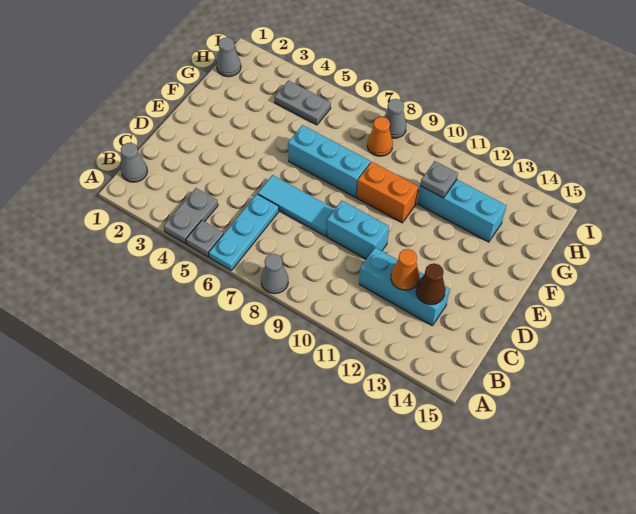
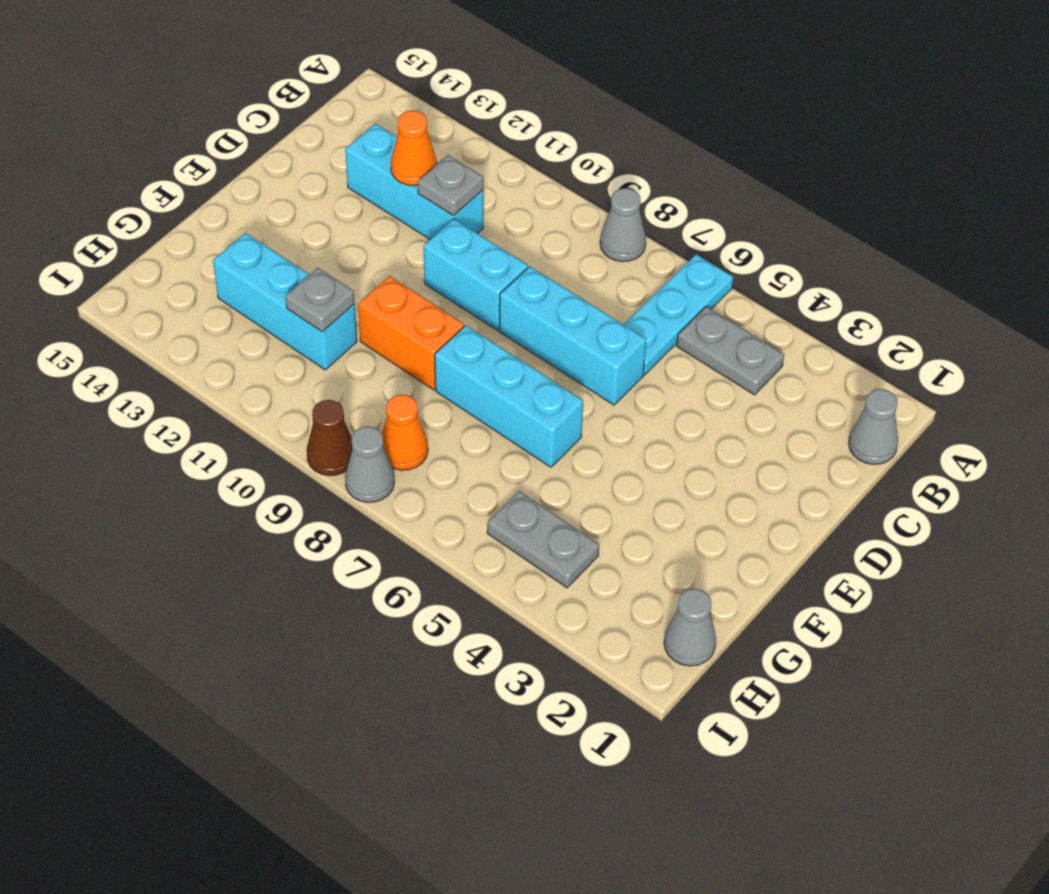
grey 1x2 plate [163,188,218,244] -> grey 1x2 plate turned to [677,307,784,395]
grey 1x1 plate [186,220,224,257] -> grey 1x1 plate moved to [418,155,483,216]
brown 1x1 cone [416,263,445,305] -> brown 1x1 cone moved to [307,400,352,476]
cyan 1x3 tile [258,175,335,236] -> cyan 1x3 brick [499,267,646,405]

